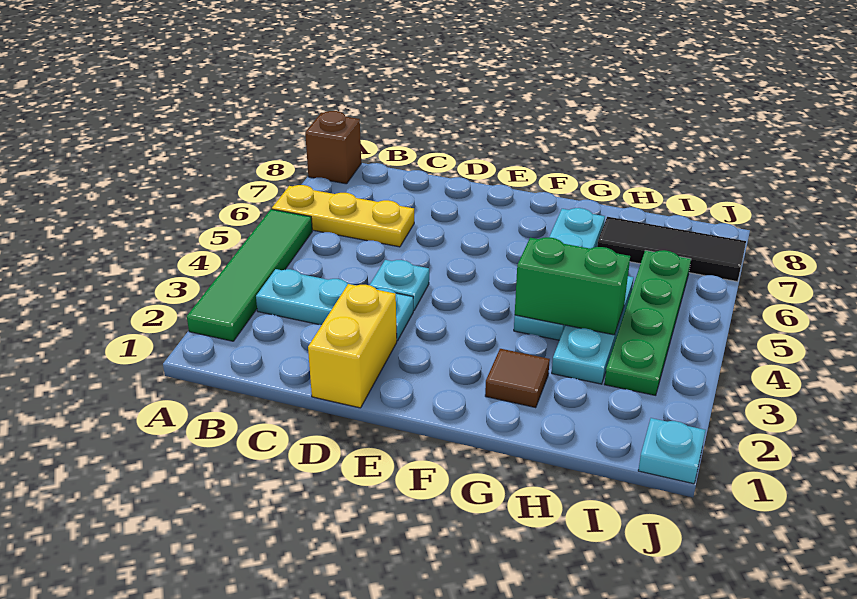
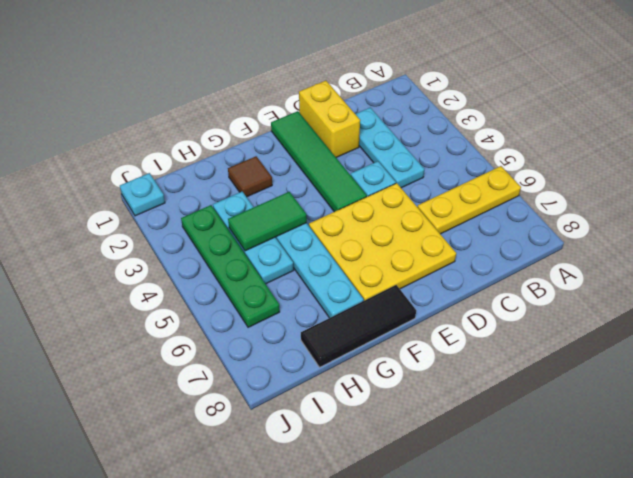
green 1x4 tile [187,209,312,341] -> green 1x4 tile moved to [271,111,367,212]
brown 1x1 brick [305,111,361,184] -> none
cyan 1x3 plate [256,269,413,341] -> cyan 1x3 plate turned to [356,108,424,188]
none -> yellow 3x3 plate [309,183,456,301]
green 1x2 brick [515,237,630,335] -> green 1x2 tile [228,192,307,251]
black 1x3 tile [597,217,746,282] -> black 1x3 tile moved to [301,285,416,367]

